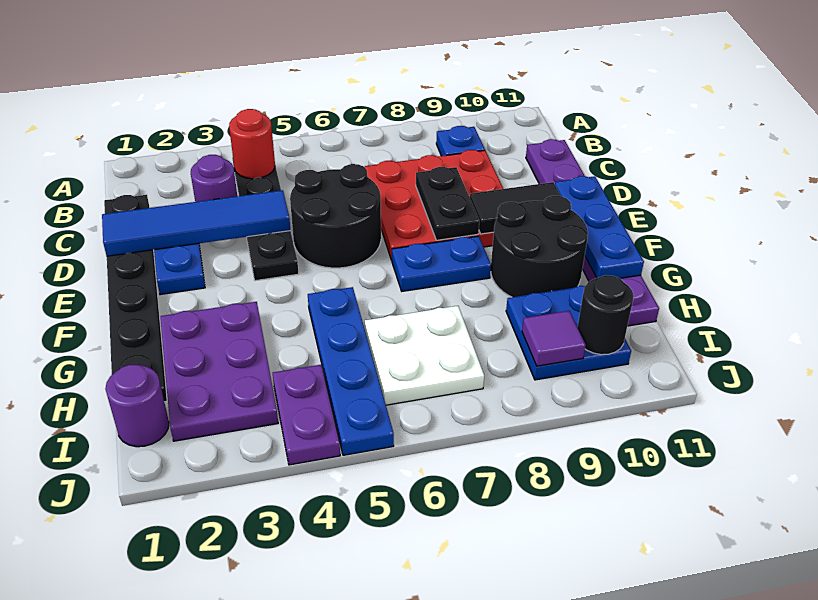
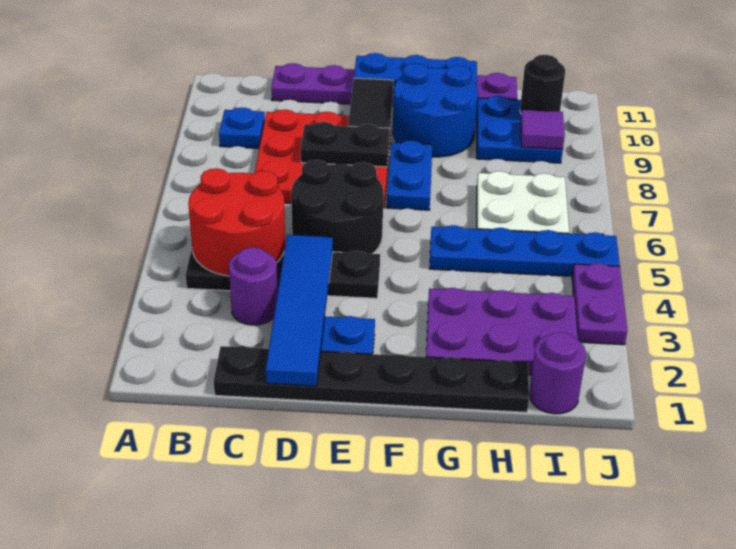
red 1x1 round brick [229,109,275,179] -> red 2x2 round brick [188,168,285,276]
black 2x2 round brick [491,196,588,297] -> blue 2x2 round brick [393,63,478,157]
purple 1x2 plate [273,365,340,465] -> purple 1x2 plate turned to [572,263,628,345]

